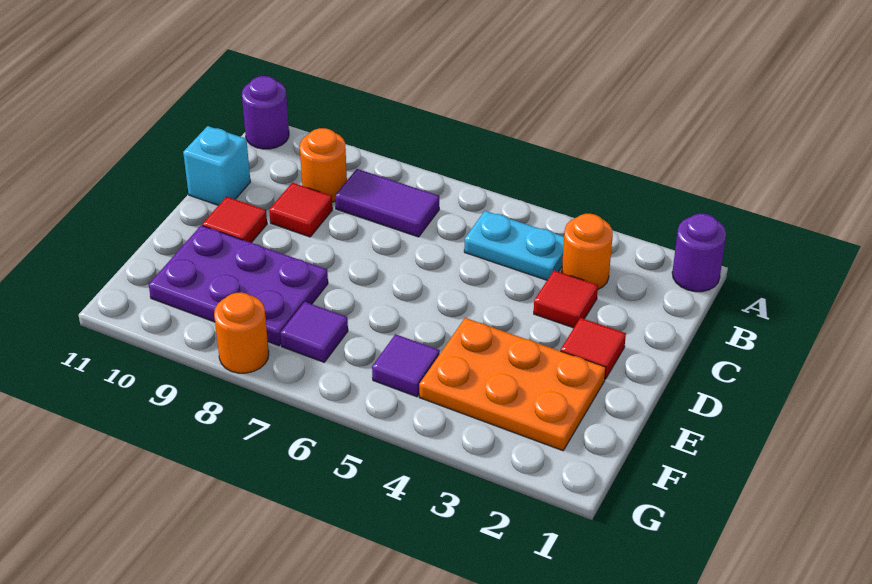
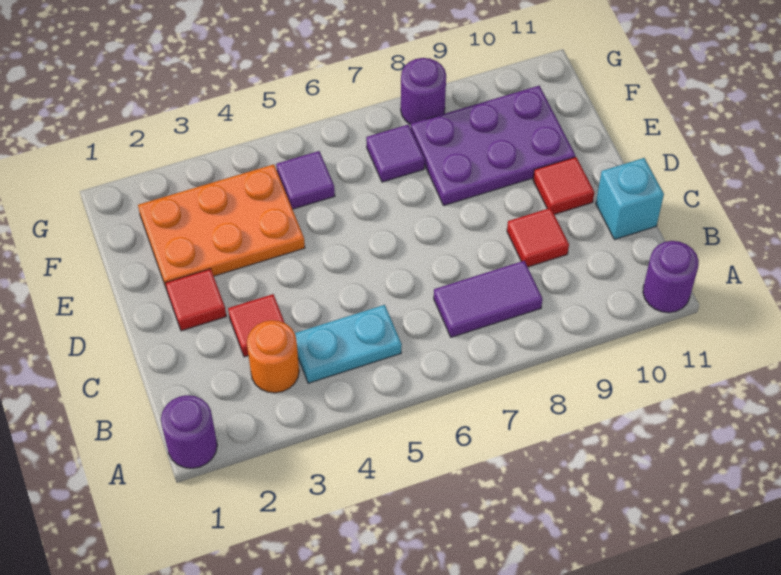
orange 1x1 round brick [300,128,347,202] -> none
orange 1x1 round brick [214,292,269,373] -> purple 1x1 round brick [401,58,446,125]

